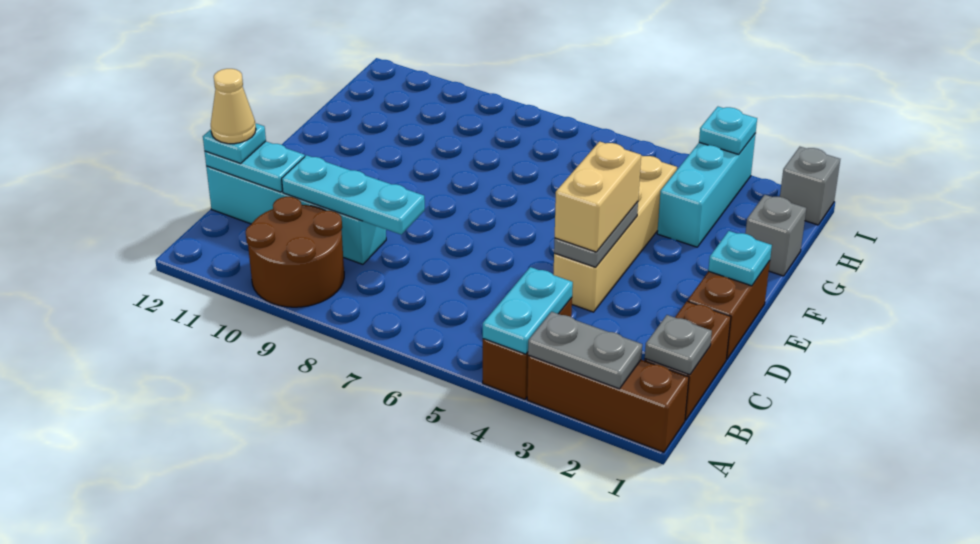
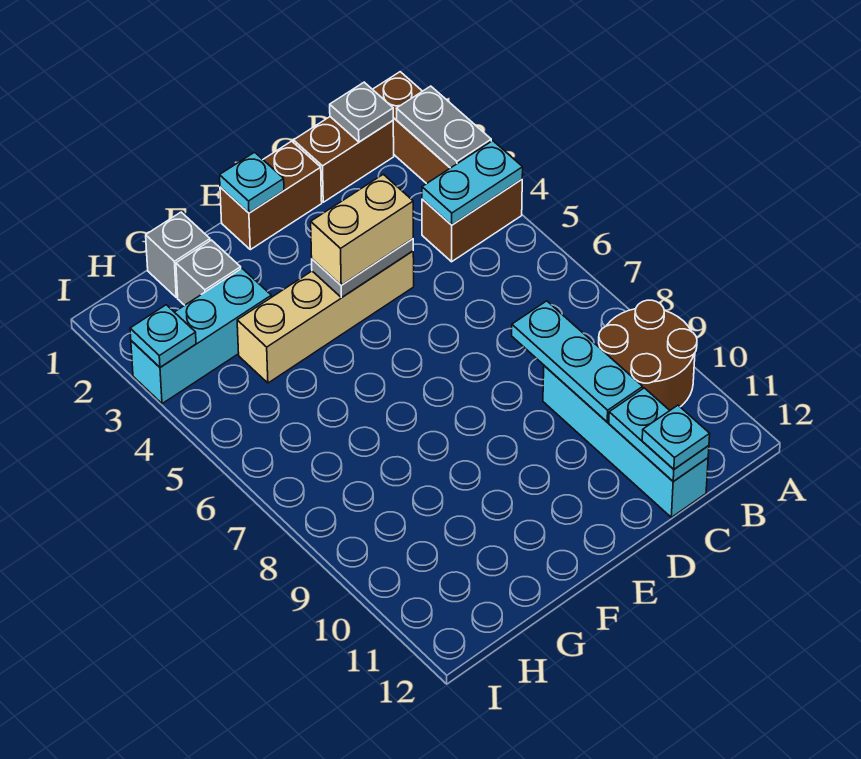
tan 1x1 cone [211,69,256,144] -> none
grey 1x1 brick [780,147,840,225] -> grey 1x1 brick moved to [176,240,241,305]

